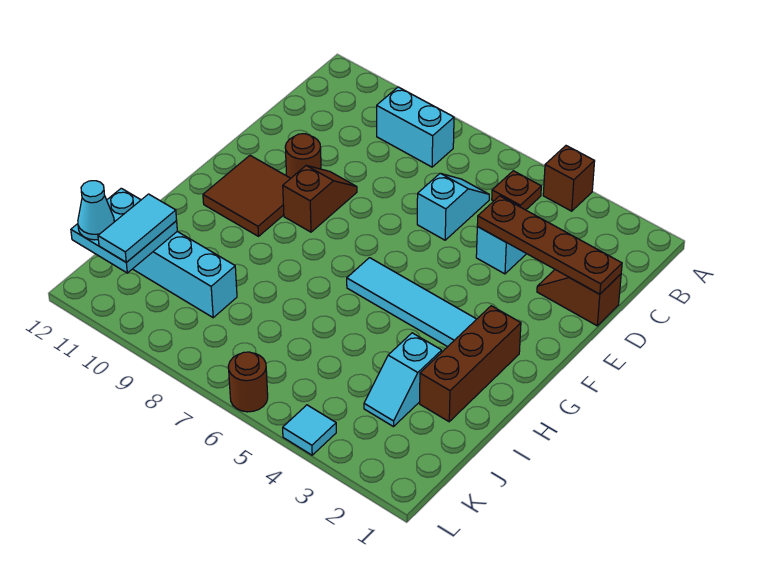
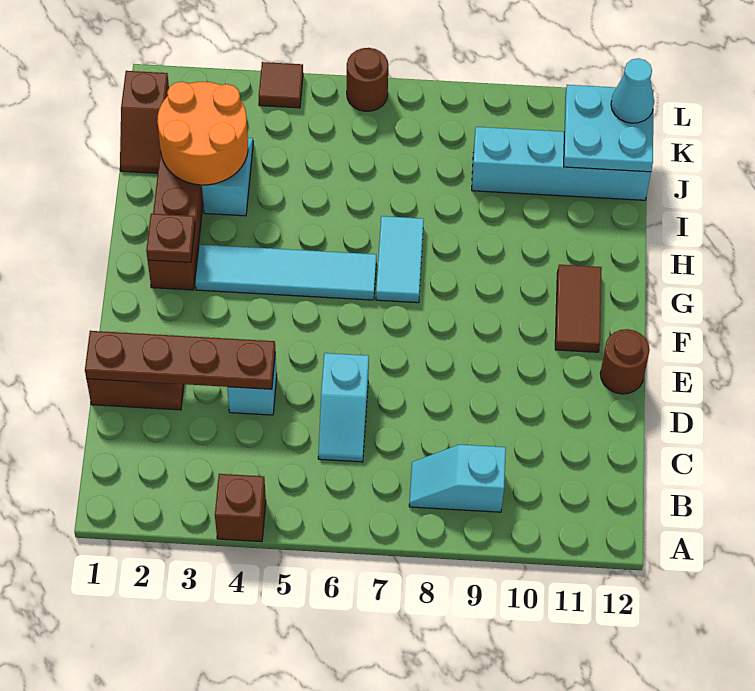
brown 1x1 plate [492,171,541,210] -> brown 1x1 plate moved to [146,214,195,262]
cyan 1x2 brick [377,87,454,167] -> cyan 1x2 slope [409,445,506,512]
brown 1x2 slope [283,166,357,232] -> brown 1x2 slope moved to [120,71,169,173]
brown 1x1 round brick [285,134,321,178] -> brown 1x1 round brick moved to [600,329,650,394]
brown 2x2 tile [203,156,291,236] -> brown 1x2 tile [555,265,602,352]
none -> orange 2x2 round brick [157,82,248,185]
cyan 1x2 tile [98,194,177,262] -> cyan 1x2 tile moved to [376,216,424,303]
cyan 1x1 tile [283,405,336,455] -> brown 1x1 tile [259,62,303,108]

